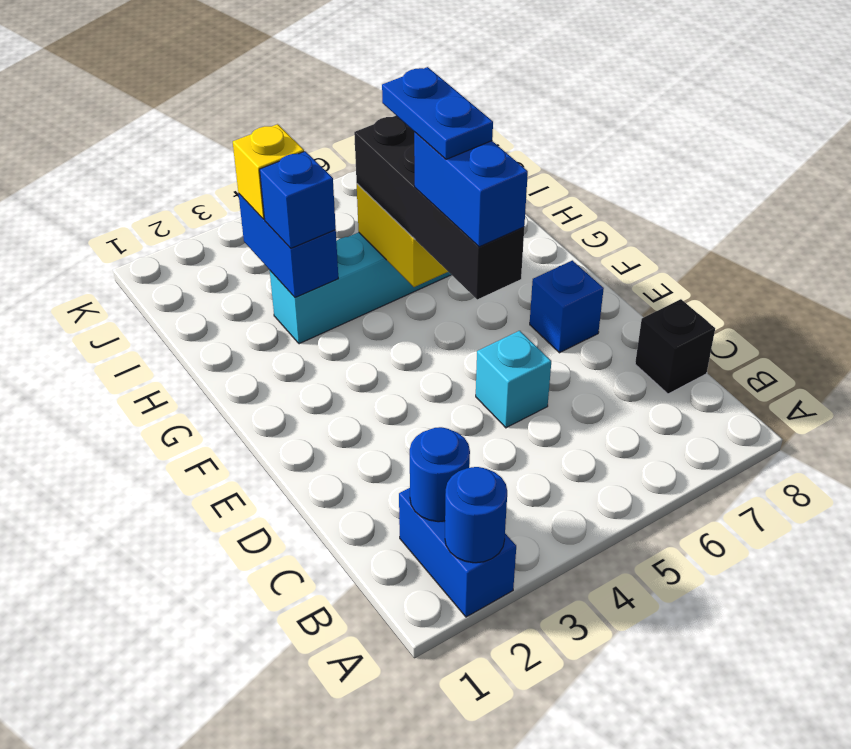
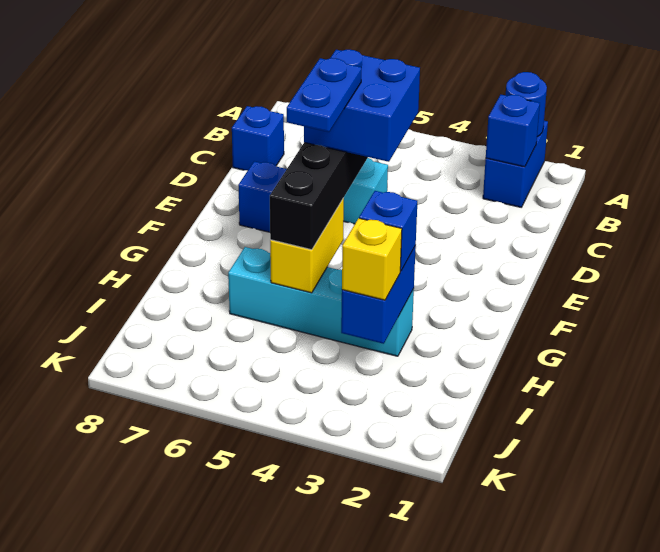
blue 1x1 round brick [410,427,470,522] -> blue 1x1 brick [486,95,540,167]
black 1x1 brick [635,299,715,394] -> blue 1x1 brick [232,106,284,171]
blue 1x2 brick [414,132,528,247] -> blue 2x2 brick [304,50,420,162]

